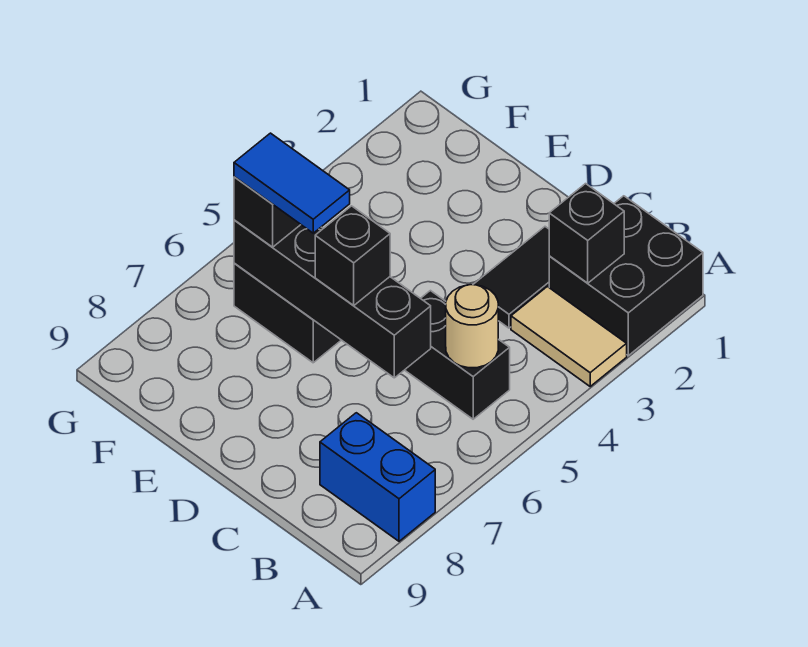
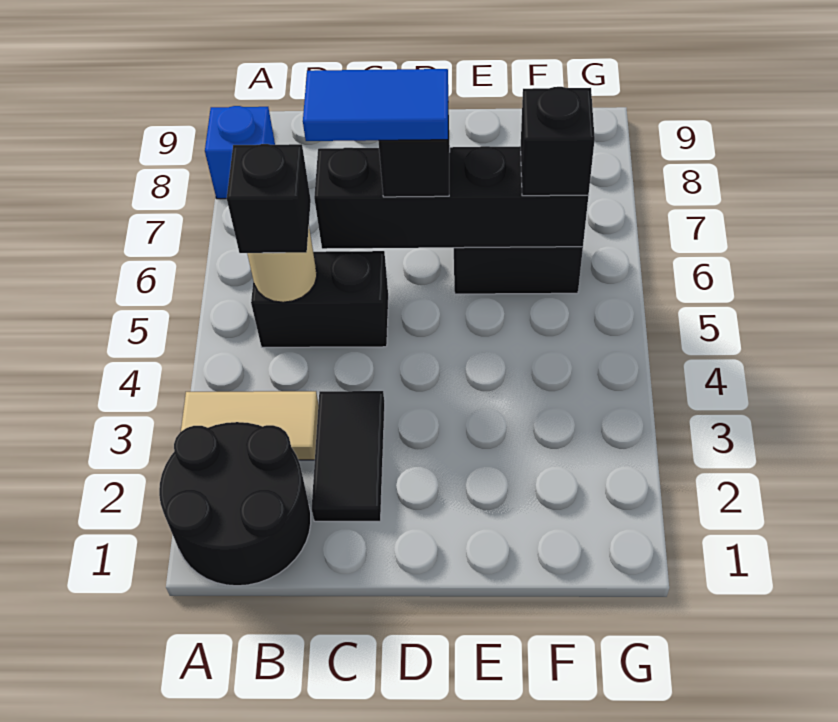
black 2x2 brick [549,196,703,355] -> black 2x2 round brick [159,422,311,586]
blue 1x2 brick [320,413,435,541] -> blue 1x1 brick [205,106,275,199]
black 1x1 brick [549,184,624,283] -> black 1x1 brick moved to [227,144,311,253]
blue 1x2 tile [234,133,350,233] -> blue 1x2 tile moved to [303,69,448,141]

